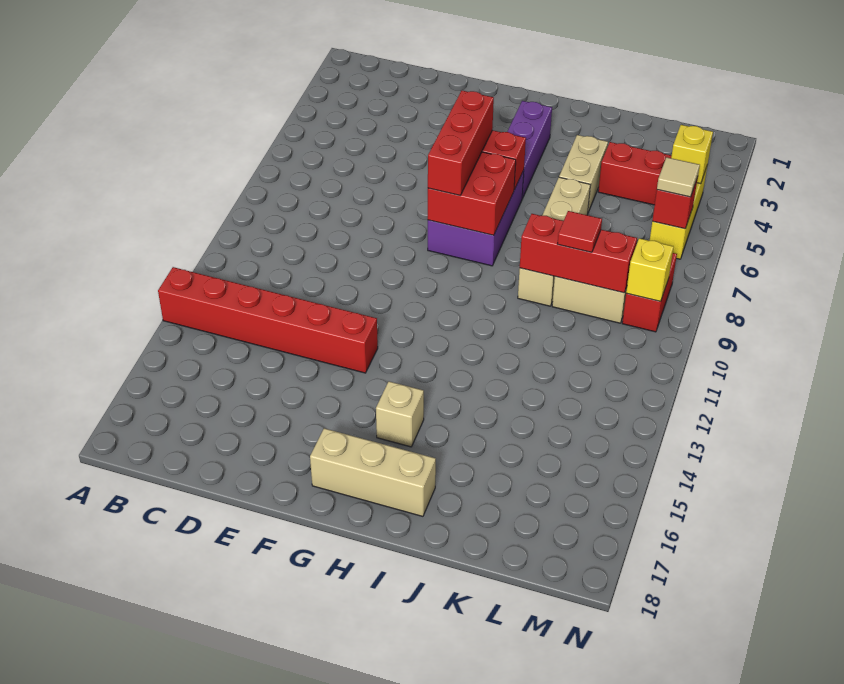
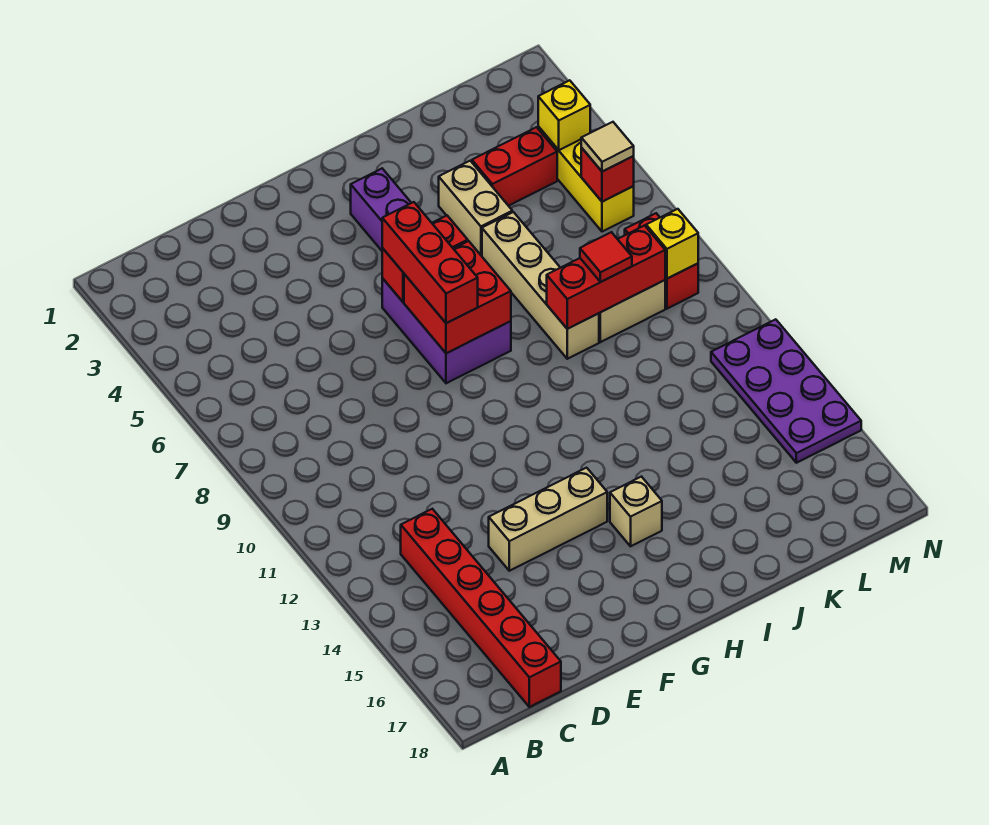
red 1x6 brick [158,267,378,373] -> red 1x6 brick turned to [401,509,561,707]
tan 1x3 brick [310,428,436,516] -> tan 1x3 brick moved to [489,468,607,571]
none -> purple 2x4 plate [711,319,861,463]

